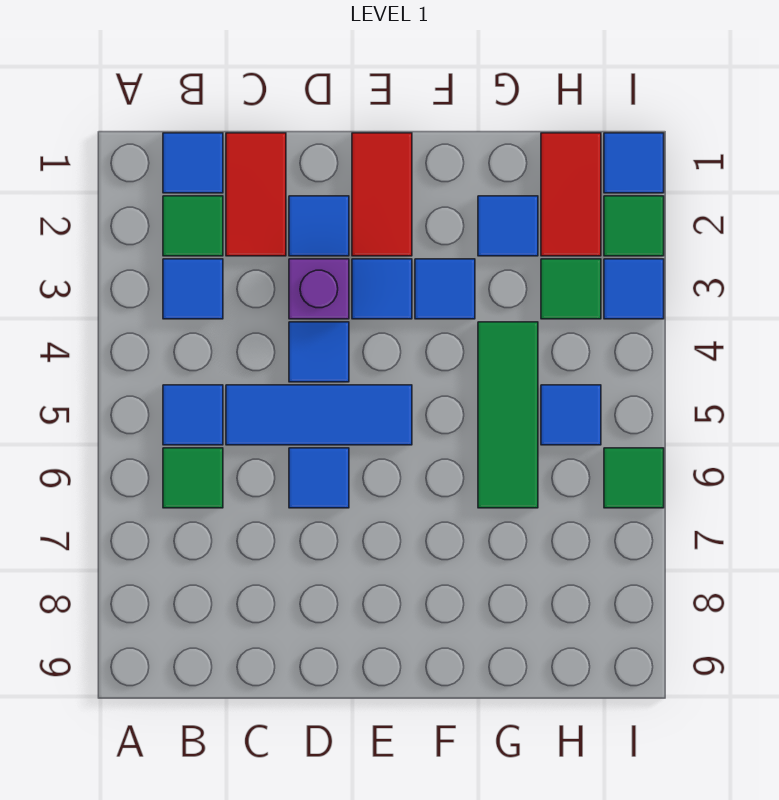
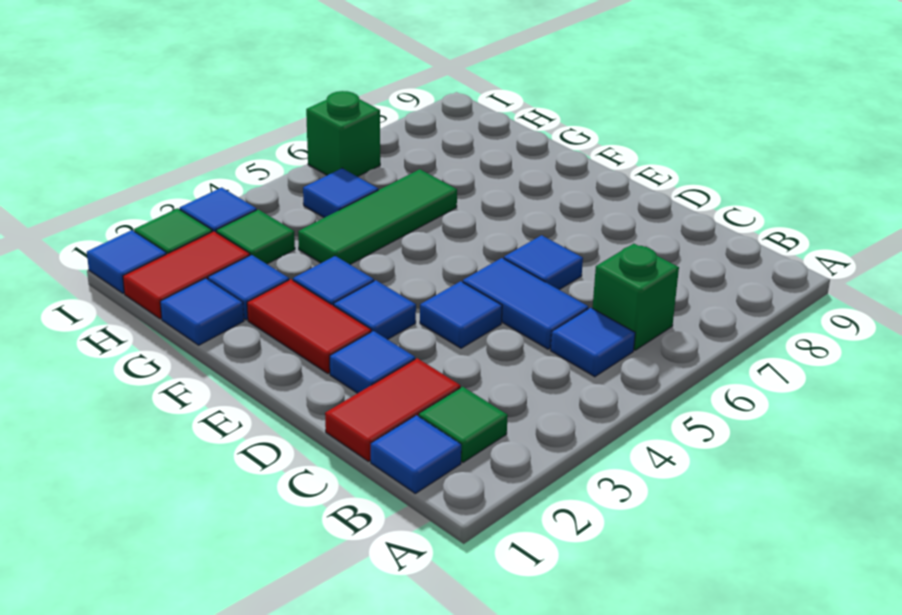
blue 1x1 tile [163,259,223,319] -> blue 1x1 tile moved to [160,278,244,345]
green 1x1 tile [163,448,223,508] -> green 1x1 brick [592,244,679,350]
blue 1x3 tile [226,385,412,445] -> blue 1x2 tile [463,258,588,349]
purple 1x1 brick [289,259,349,319] -> none
red 1x2 tile [352,133,412,256] -> red 1x2 tile turned to [247,279,371,374]
green 1x1 tile [604,448,664,508] -> green 1x1 brick [306,91,380,177]

